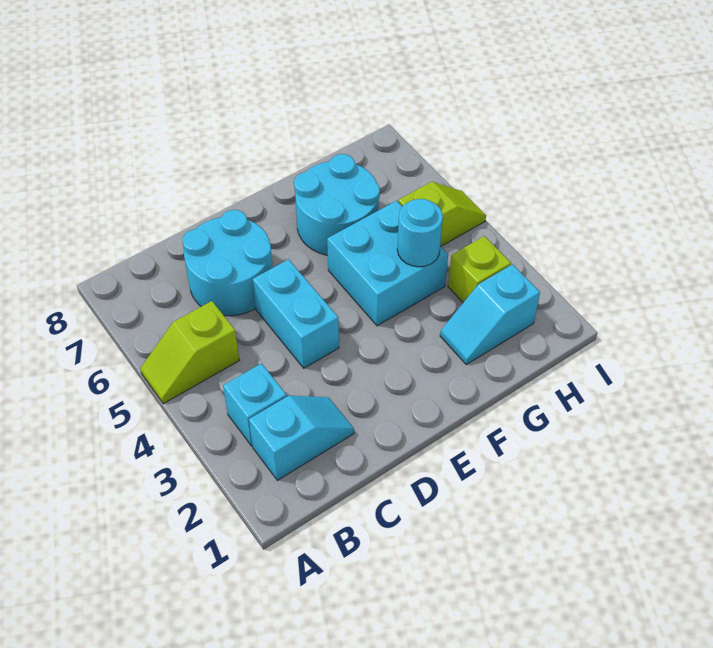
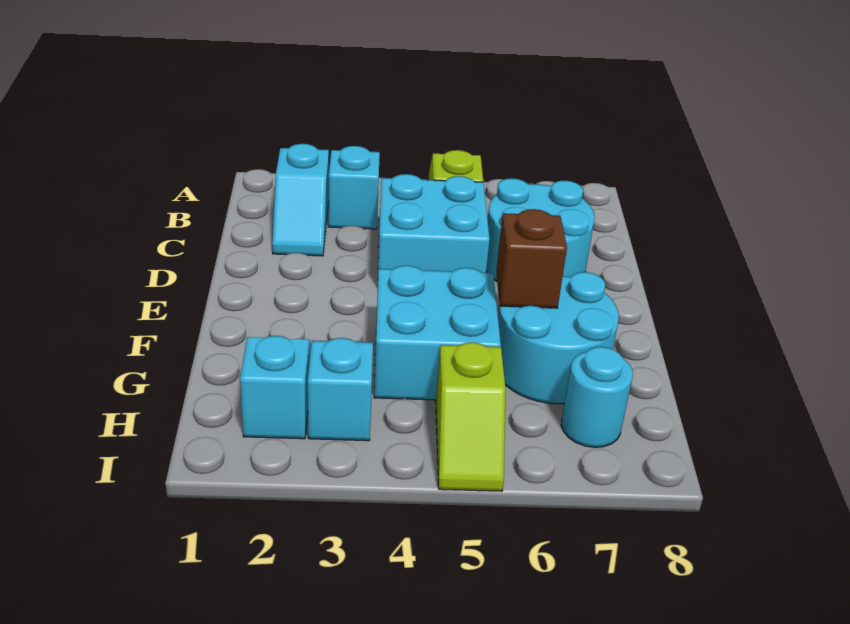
cyan 1x2 brick [253,259,339,368] -> cyan 2x2 brick [378,174,490,273]
none -> brown 1x1 brick [496,209,567,308]
cyan 1x1 round brick [397,199,443,267] -> cyan 1x1 round brick moved to [561,347,633,447]
lime 1x1 brick [448,236,511,302] -> cyan 1x1 brick [308,338,373,441]

